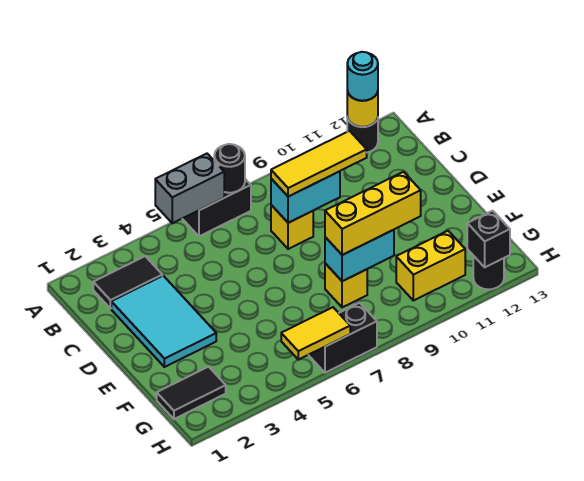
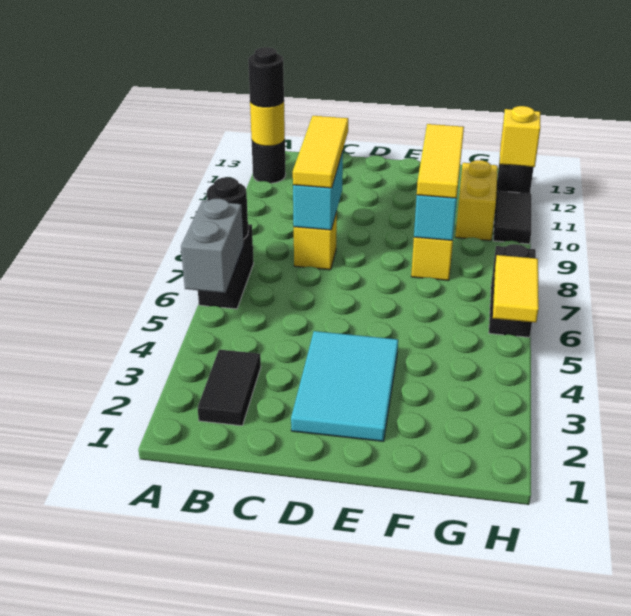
cyan 1x1 round brick [347,52,378,101] -> black 1x1 round brick [248,47,284,107]
cyan 2x3 tile [111,276,216,367] -> cyan 2x3 tile turned to [291,331,398,441]
yellow 1x3 brick [325,172,421,255] -> yellow 1x3 tile [417,124,464,198]
black 1x2 tile [157,367,226,419] -> black 1x2 tile moved to [493,191,531,244]
black 1x1 brick [467,211,510,267] -> yellow 1x1 brick [500,106,541,167]

